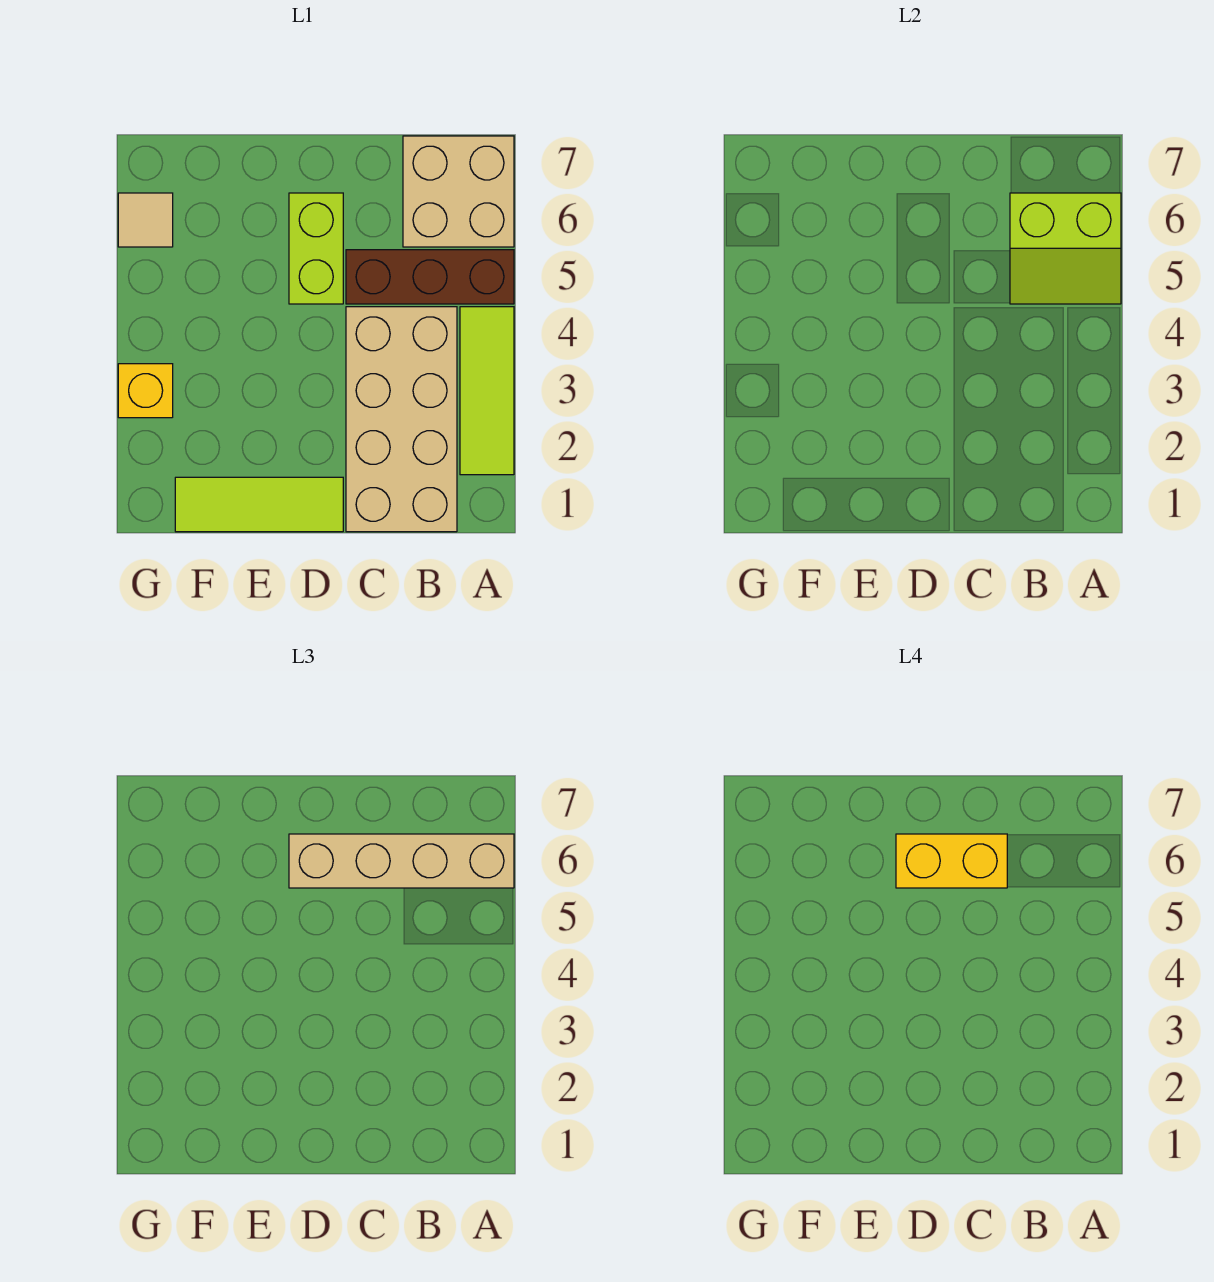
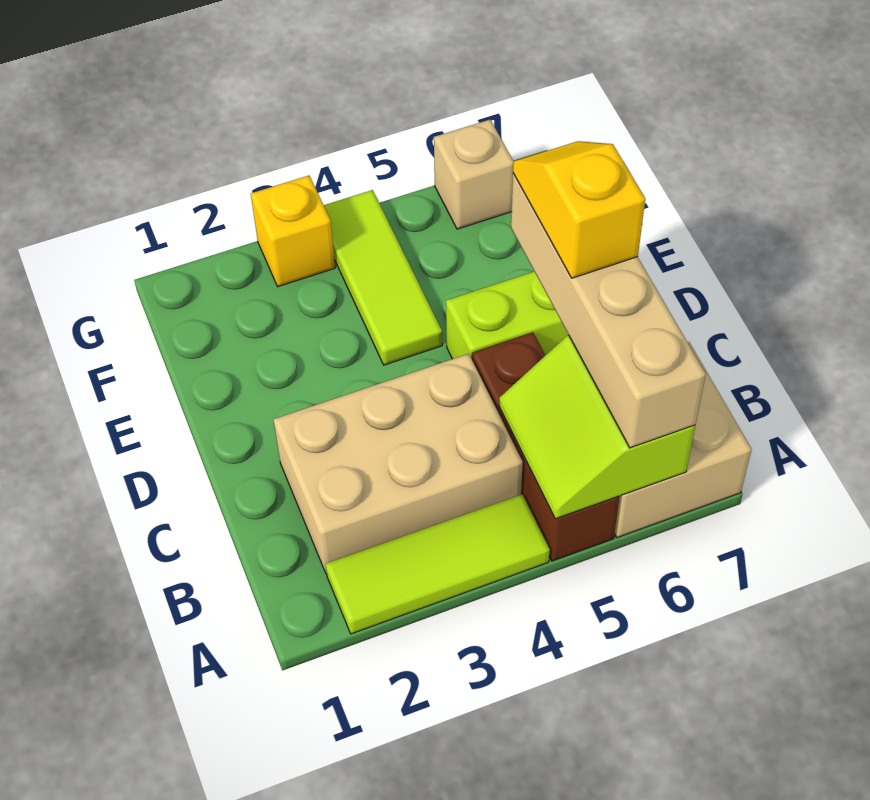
tan 2x4 brick [346,307,457,532] -> tan 2x3 brick [273,354,523,574]
yellow 1x2 brick [896,834,1007,888] -> yellow 1x2 slope [513,141,645,278]
lime 1x3 tile [175,477,343,532] -> lime 1x3 tile moved to [324,190,442,365]
tan 1x1 tile [118,193,173,247] -> tan 1x1 brick [434,120,514,229]

